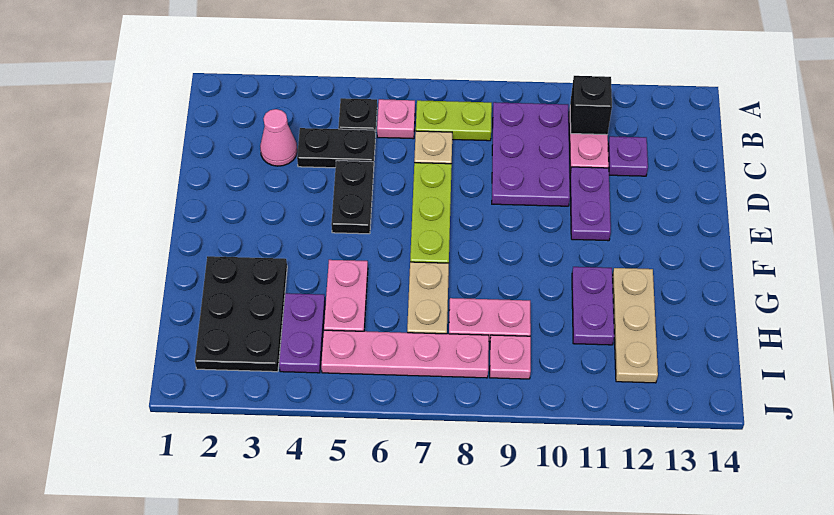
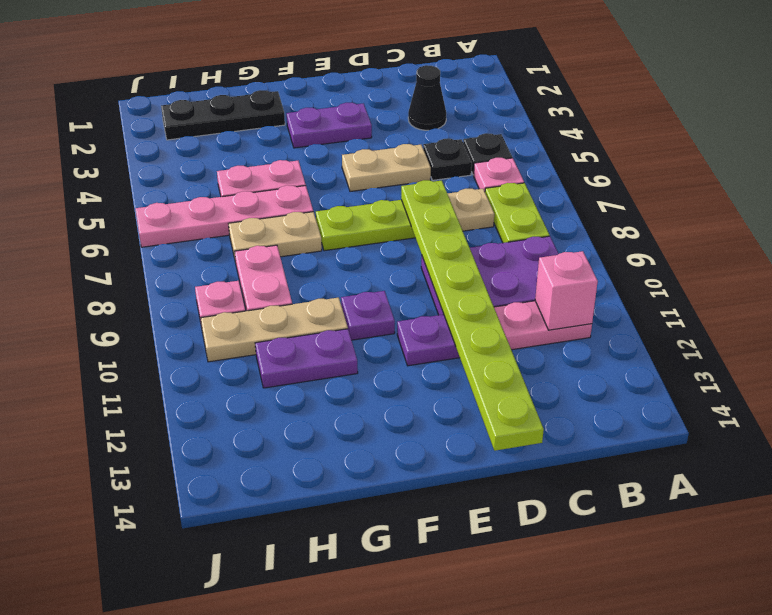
black 1x1 brick [570,76,612,135] -> pink 1x1 brick [535,251,598,330]
pink 1x1 cone [260,109,297,166] -> black 1x1 cone [408,65,446,130]
black 1x2 plate [297,128,375,168] -> black 1x1 plate [423,139,472,180]
purple 1x1 plate [608,136,648,176] -> purple 1x1 plate moved to [341,291,395,340]
black 1x2 plate [331,161,374,234] -> tan 1x2 plate [342,144,431,192]
none -> lime 1x8 plate [401,180,544,451]
black 2x3 plate [195,256,287,372] -> black 1x3 plate [161,90,285,140]
tan 1x3 plate [612,268,658,383] -> tan 1x3 plate moved to [201,298,348,362]
purple 1x2 plate [279,293,325,373] -> purple 1x2 plate moved to [287,103,372,148]
pink 1x4 plate [321,330,489,378] -> pink 1x4 plate turned to [136,185,313,247]

